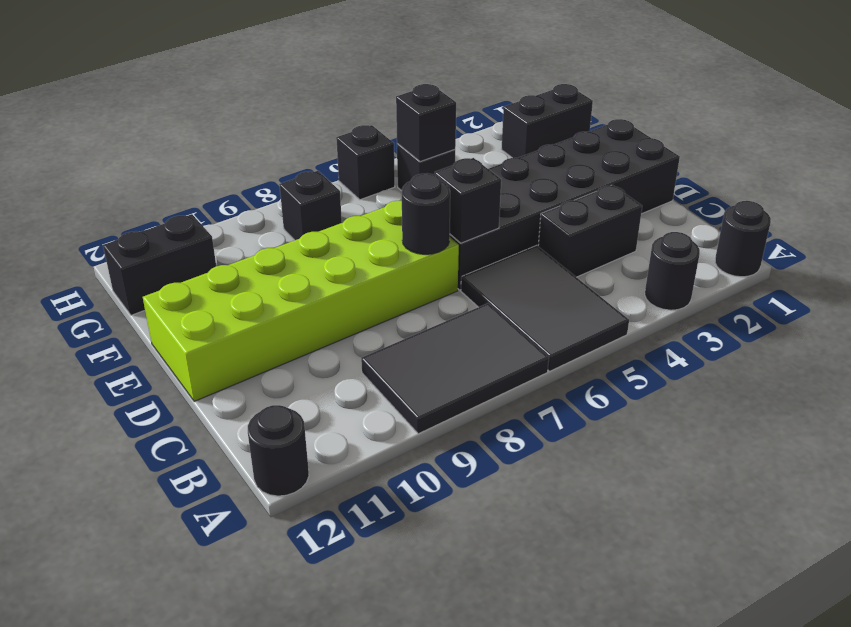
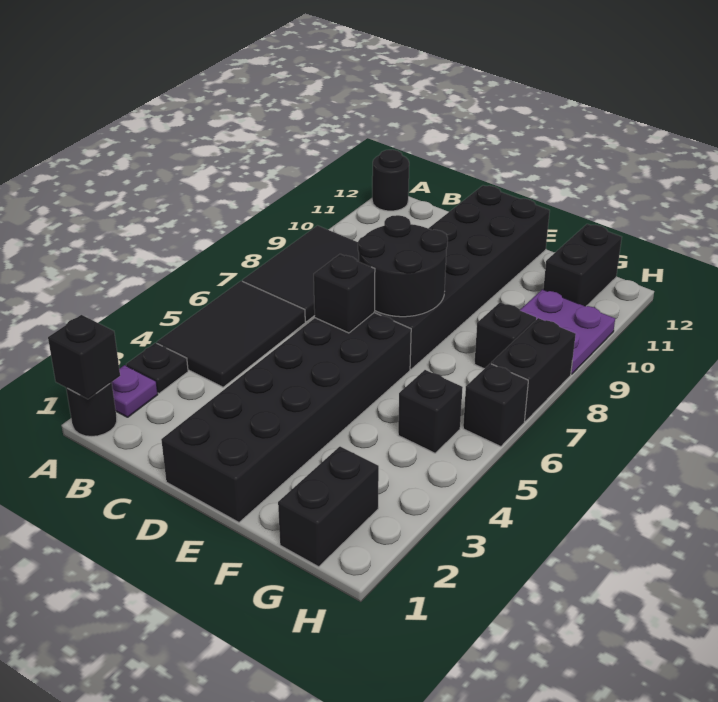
none -> purple 1x1 plate [112,365,158,417]
black 1x1 round brick [645,232,700,310] -> black 1x1 plate [126,343,188,393]
black 2x3 tile [461,246,629,371] -> black 2x3 tile turned to [157,281,305,387]
black 1x2 brick [538,185,642,277] -> black 1x2 brick moved to [491,318,576,421]
lime 2x6 brick [143,201,459,401] -> black 2x6 brick [374,185,550,369]
black 1x1 round brick [402,173,450,254] -> black 2x2 round brick [358,215,448,317]
black 1x1 brick [396,84,456,162] -> black 1x1 brick moved to [48,315,120,399]
none -> purple 2x2 plate [520,289,615,374]

